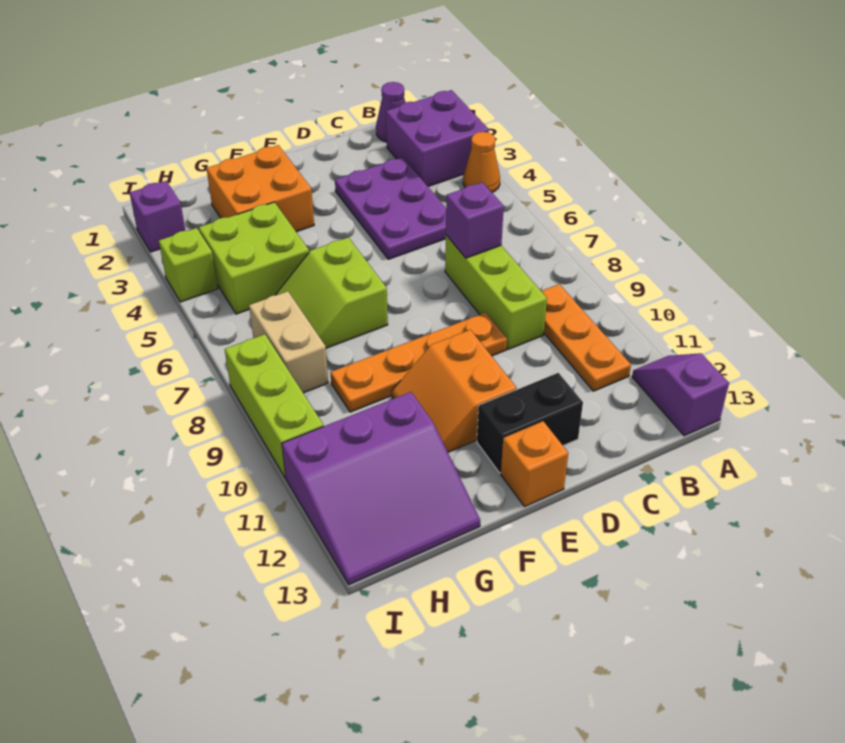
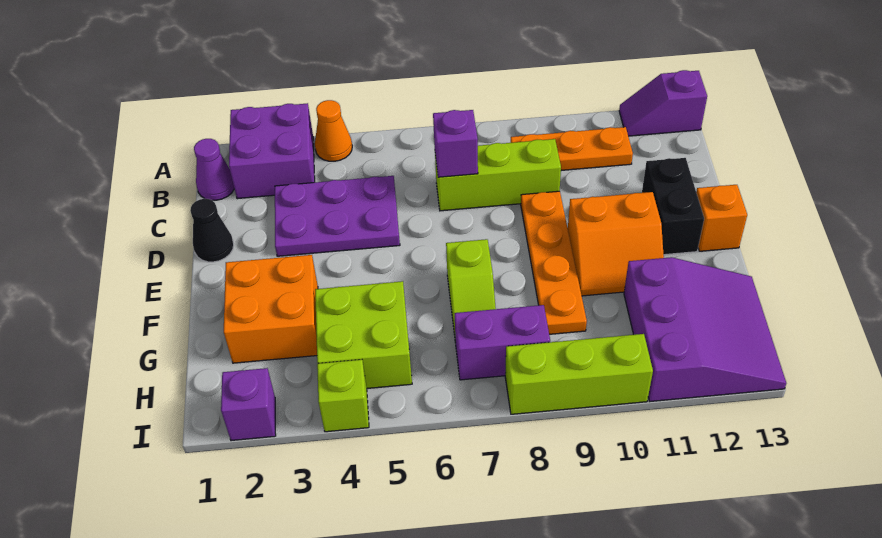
none -> black 1x1 cone [190,199,234,262]
lime 2x2 slope [276,237,388,348] -> lime 1x2 slope [446,239,496,343]
tan 1x2 brick [249,291,328,393] -> purple 1x2 brick [455,305,550,380]

